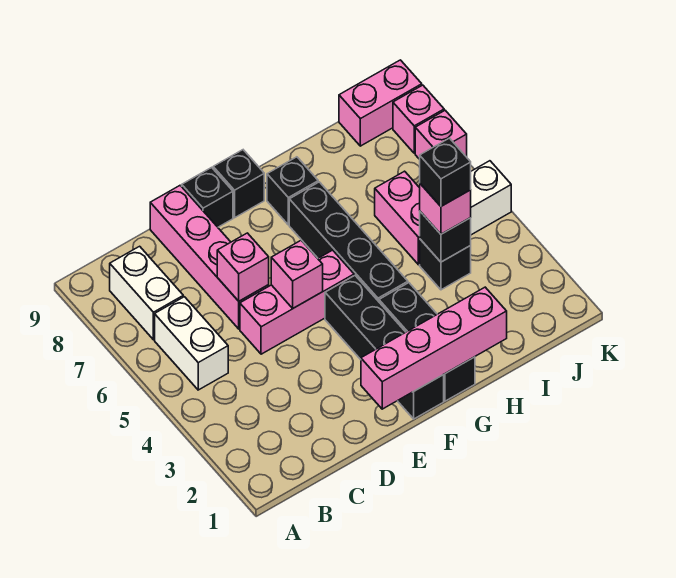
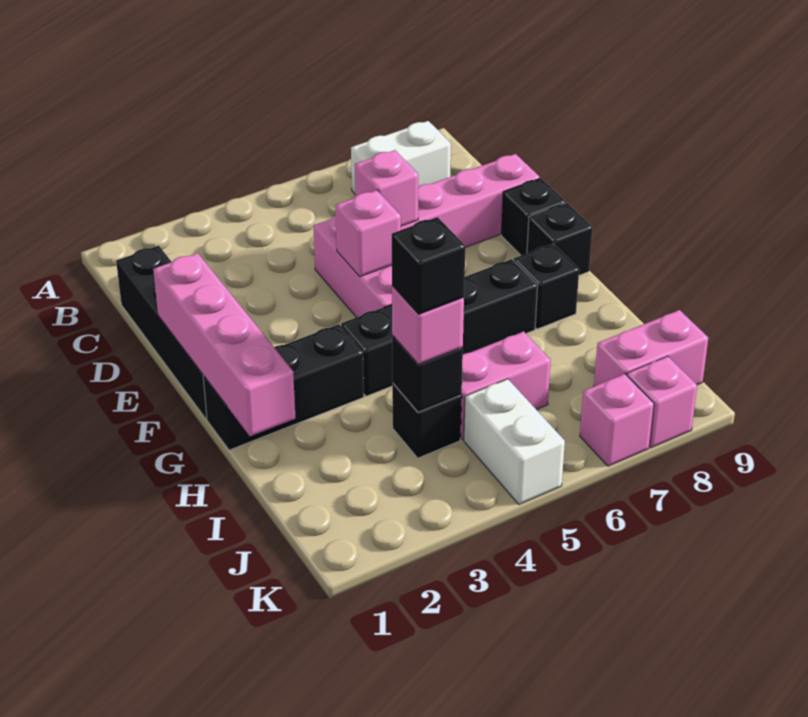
white 1x2 brick [155,297,228,390] -> none
black 1x4 brick [325,276,444,419] -> black 1x4 brick turned to [116,246,207,419]
pink 1x2 brick [339,60,422,146] -> pink 1x2 brick turned to [594,310,708,386]

